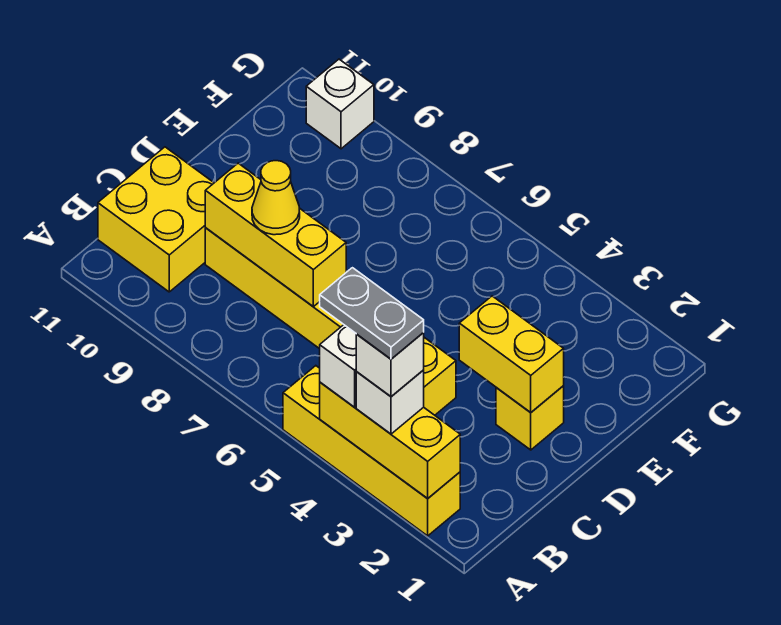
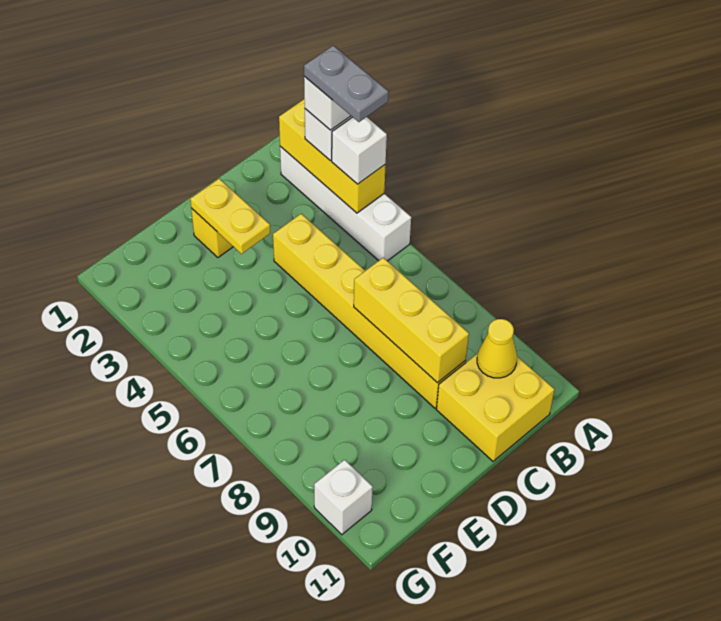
yellow 1x4 brick [283,366,460,536] -> white 1x4 brick [280,146,411,261]
yellow 1x1 cone [252,161,300,235] -> yellow 1x1 cone moved to [477,319,517,378]
yellow 1x2 brick [459,296,564,412] -> yellow 1x2 plate [190,179,270,254]

